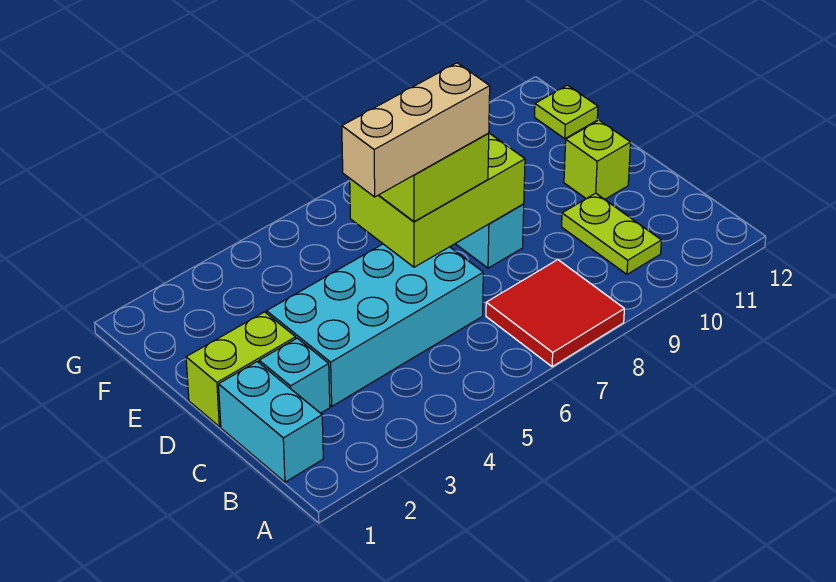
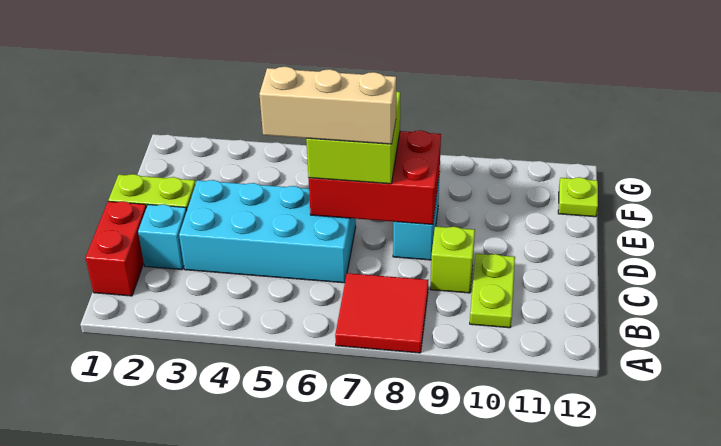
cyan 1x2 brick [219,362,323,482] -> red 1x2 brick [86,201,146,296]
lime 2x3 brick [350,133,525,267] -> red 2x3 brick [309,130,441,224]
lime 1x1 brick [564,120,631,199] -> lime 1x1 brick moved to [430,226,475,293]

